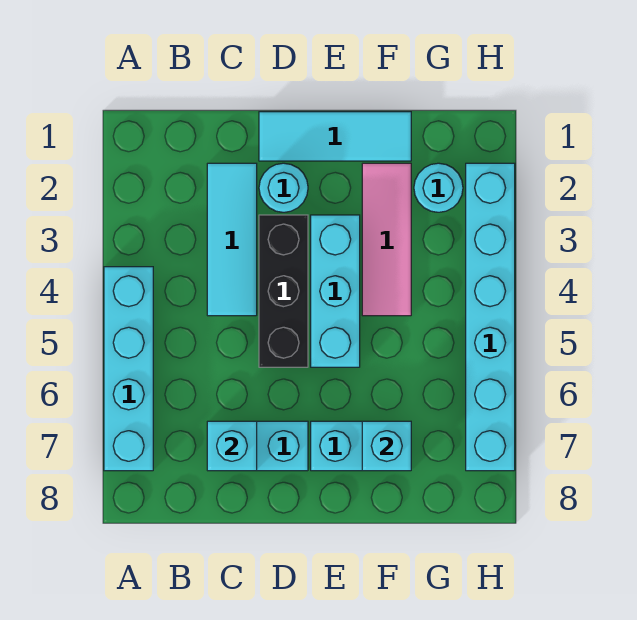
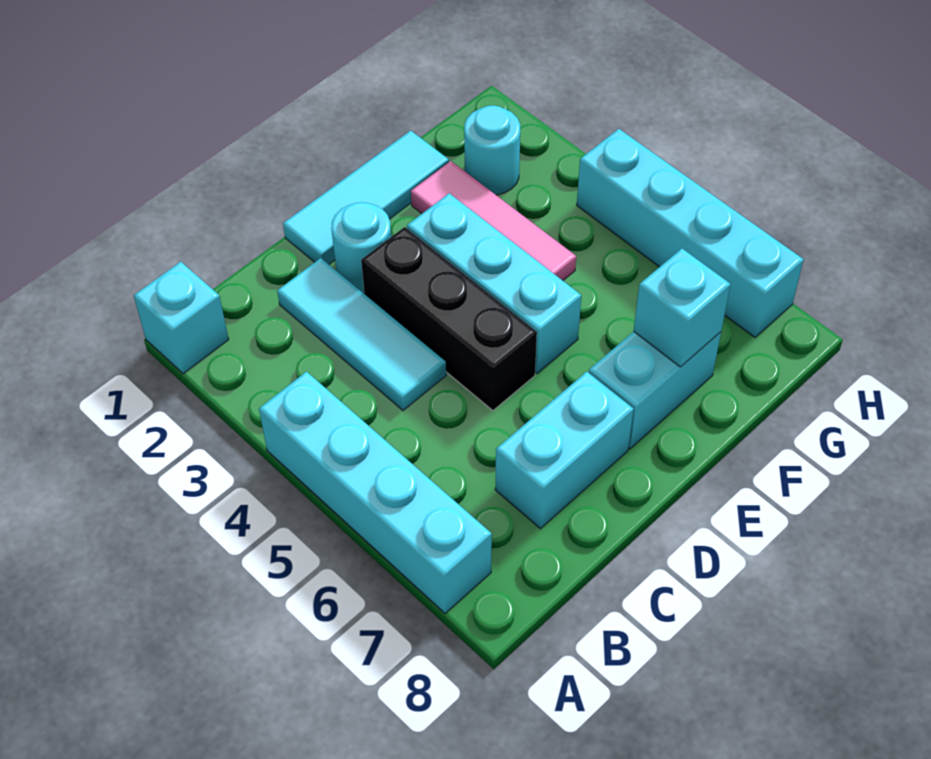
cyan 1x1 brick [207,421,257,471] -> cyan 1x1 brick moved to [134,262,229,374]
cyan 1x6 brick [466,163,515,471] -> cyan 1x4 brick [577,129,804,337]

